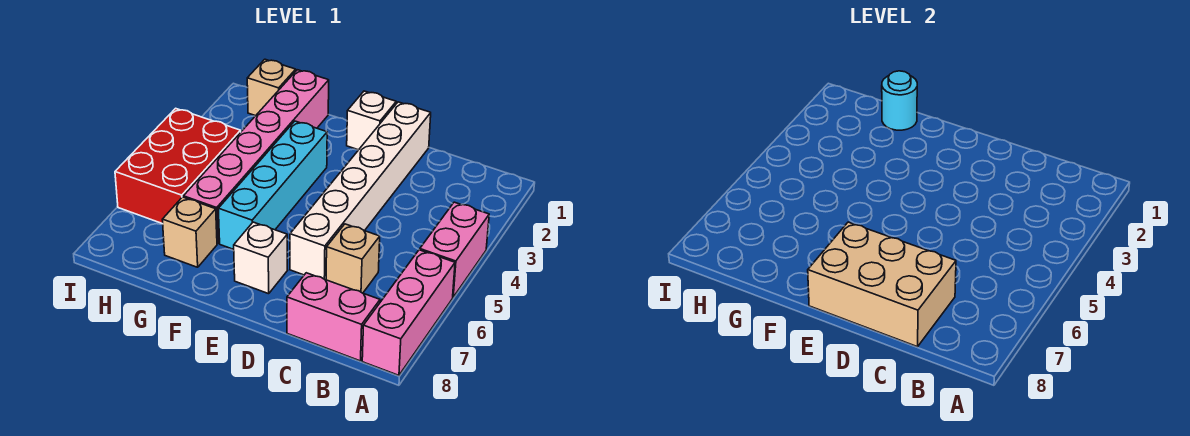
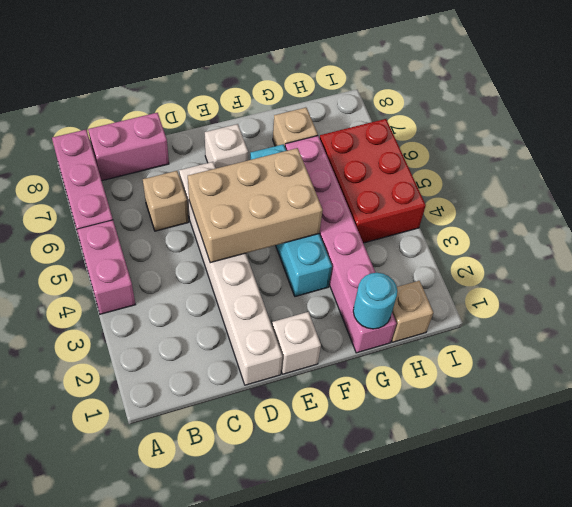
tan 2x3 brick [808,222,956,347] -> tan 2x3 brick moved to [188,148,323,263]

